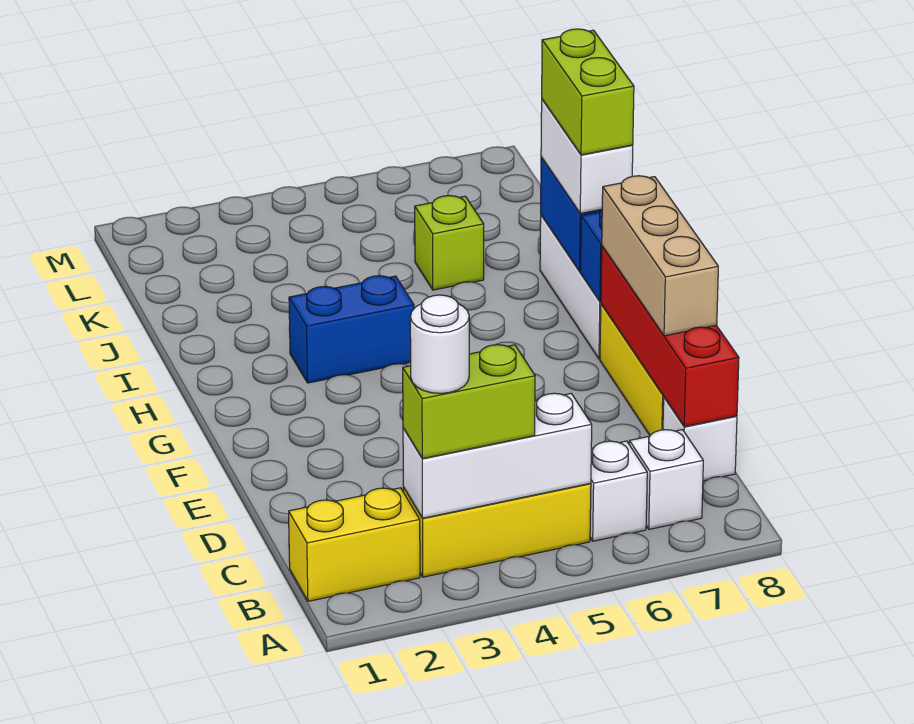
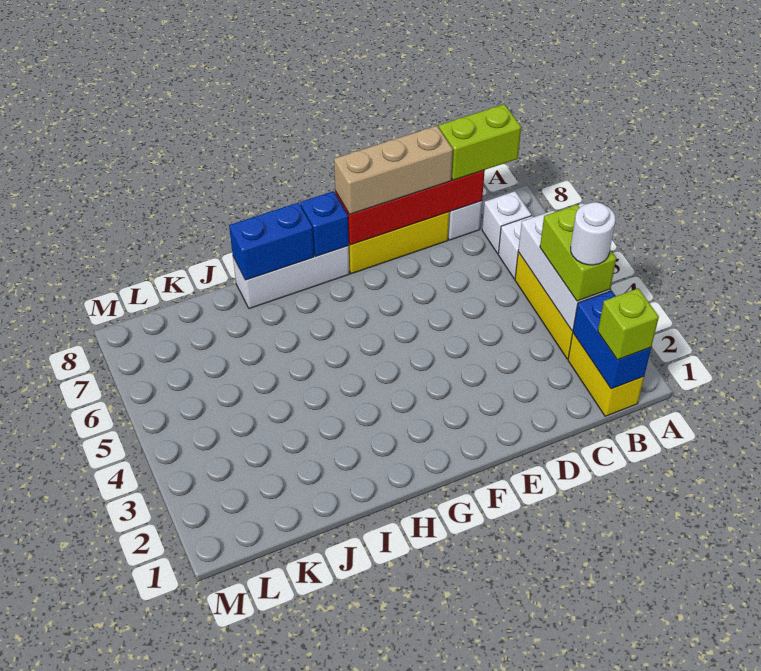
blue 1x2 brick [289,276,414,383] -> blue 1x2 brick moved to [573,291,651,389]
white 1x2 brick [541,99,633,213] -> none
lime 1x2 brick [542,29,634,155] -> lime 1x2 brick moved to [439,104,521,180]
lime 1x1 brick [415,196,484,290] -> lime 1x1 brick moved to [598,289,659,360]

